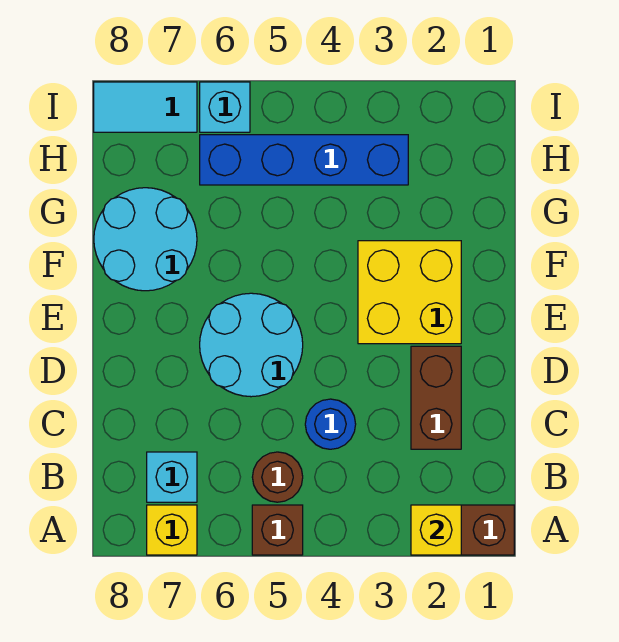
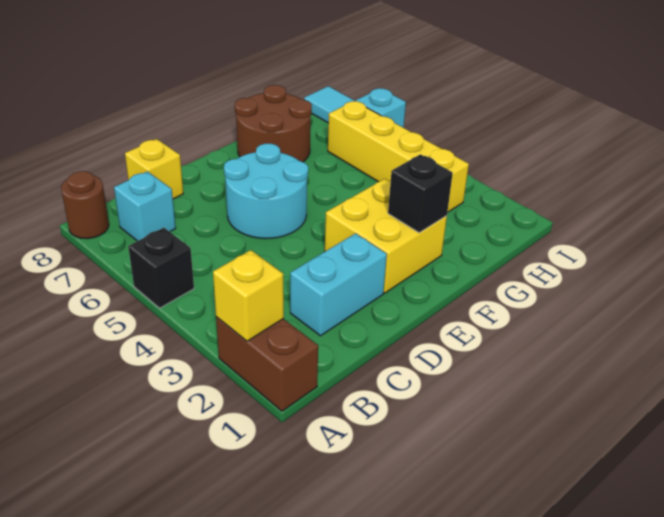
brown 1x1 brick [252,505,303,555] -> black 1x1 brick [128,228,194,308]
yellow 1x1 brick [147,505,197,555] -> yellow 1x1 brick moved to [125,139,183,199]
brown 1x1 round brick [252,452,303,502] -> brown 1x1 round brick moved to [61,171,109,239]
brown 1x2 brick [411,346,461,449] -> cyan 1x2 brick [290,233,387,336]
blue 1x1 round brick [305,399,356,449] -> none
none -> black 1x1 brick [388,154,453,233]
cyan 2x2 round brick [94,188,197,291] -> brown 2x2 round brick [235,85,312,162]
blue 1x4 brick [200,135,408,185] -> yellow 1x4 brick [328,101,469,212]

